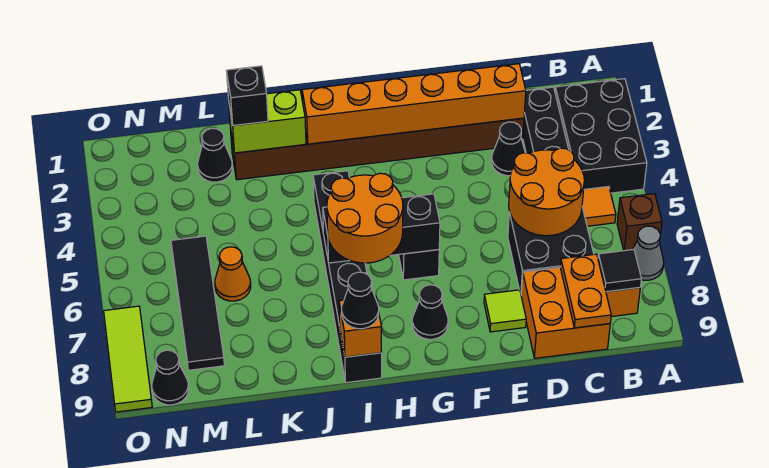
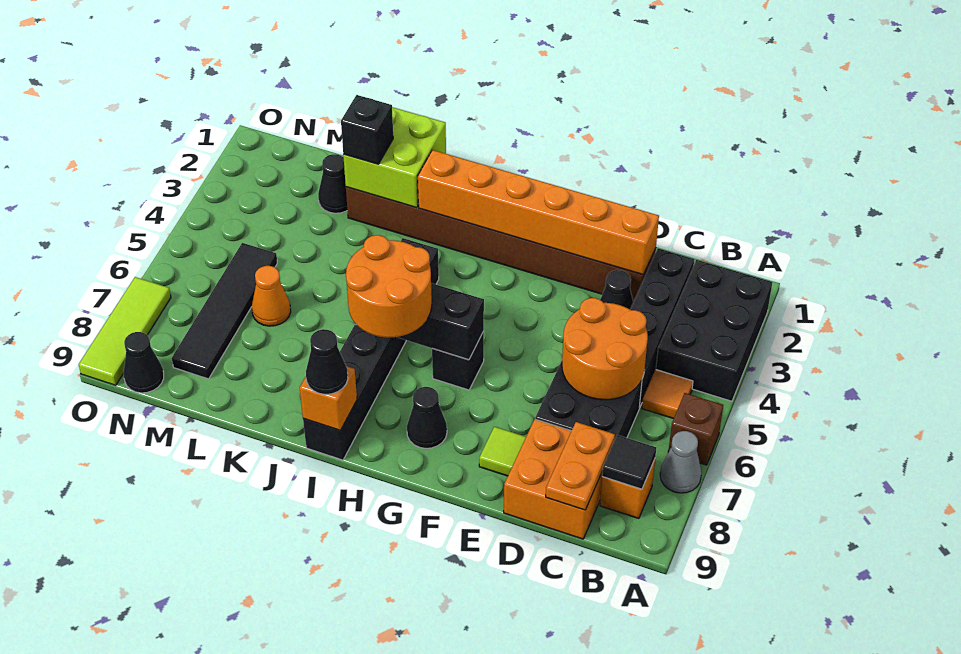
lime 1x2 brick [229,90,306,153] -> lime 2x2 brick [343,107,446,208]

